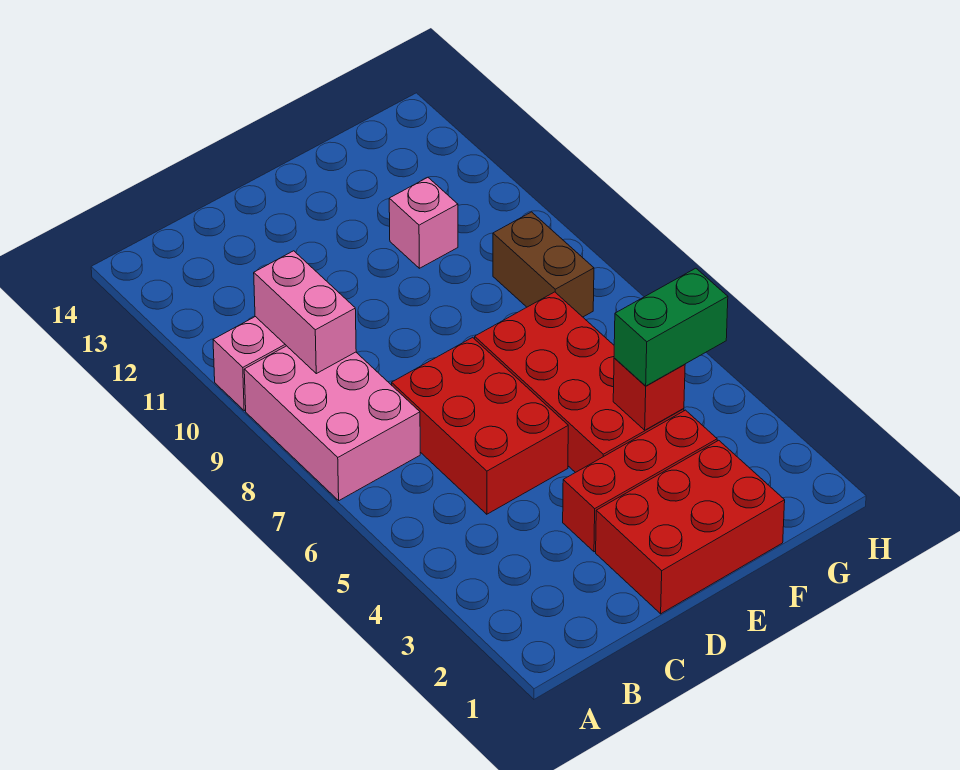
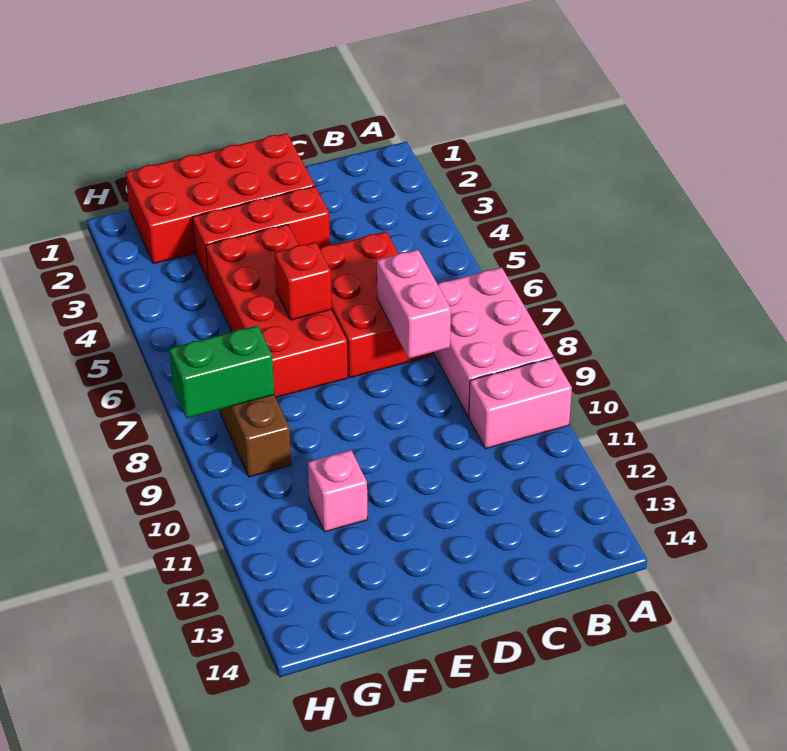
pink 1x2 brick [254,251,356,374] -> pink 1x2 brick moved to [377,250,451,359]
red 2x3 brick [596,440,785,614] -> red 2x4 brick [126,133,315,264]
red 1x1 brick [613,358,685,430] -> red 1x1 brick moved to [275,242,332,320]
green 1x2 brick [614,268,728,386] -> green 1x2 brick moved to [169,325,274,418]

